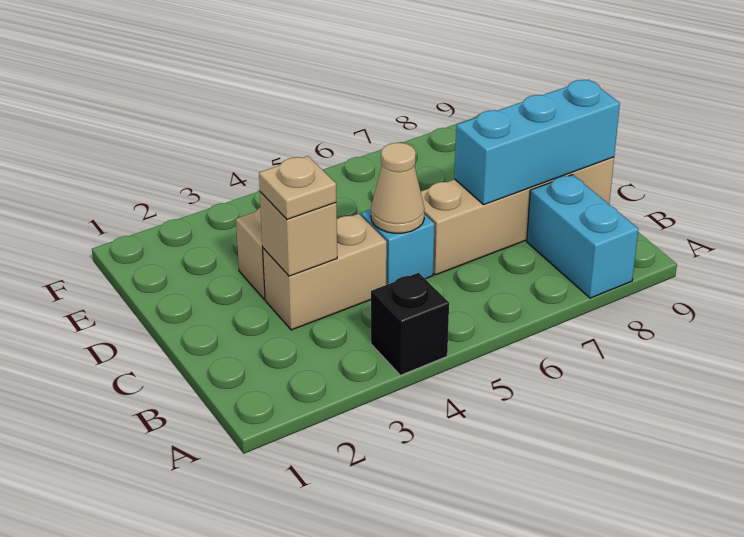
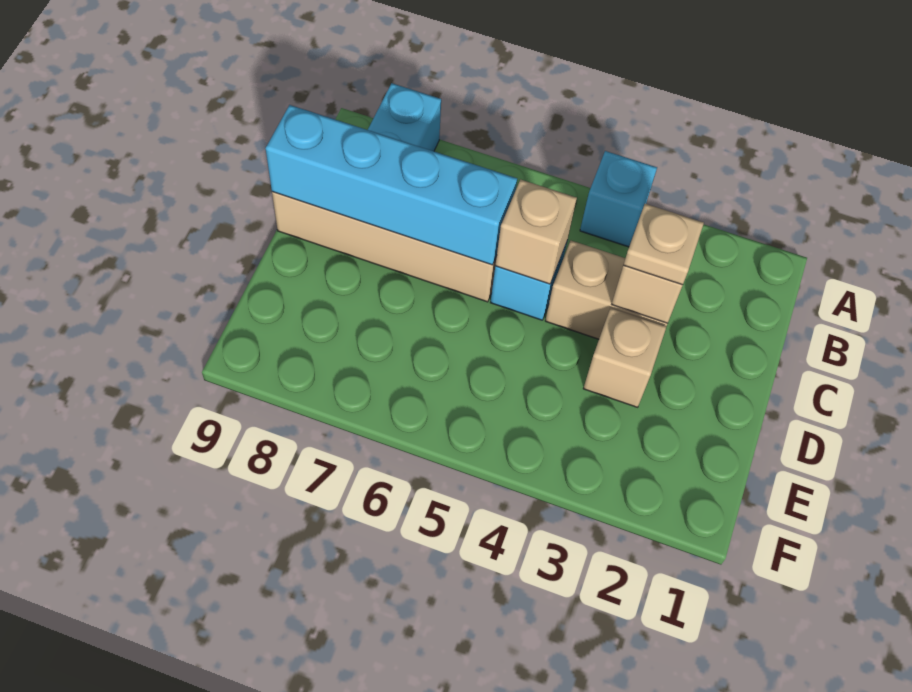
black 1x1 brick [371,273,449,375] -> cyan 1x1 brick [580,151,657,247]
tan 1x1 cone [371,143,425,233] -> tan 1x1 brick [495,179,577,284]
cyan 1x3 brick [454,80,620,205] -> cyan 1x4 brick [266,105,517,265]

